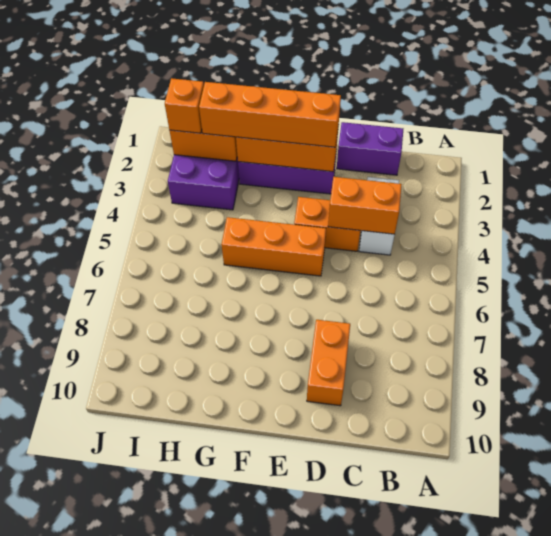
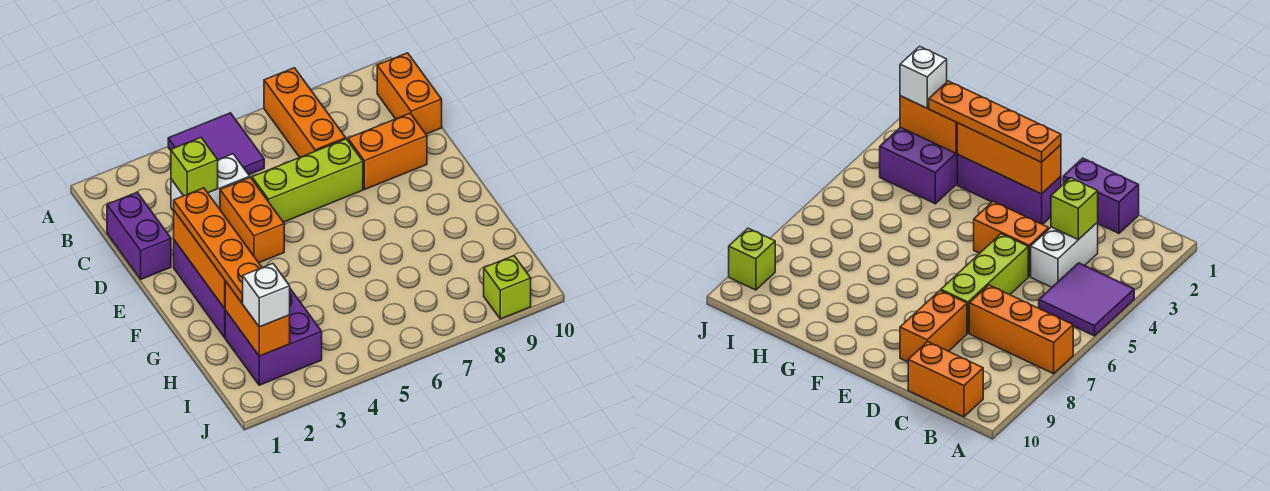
none -> purple 2x2 tile [168,113,264,175]
none -> lime 1x1 brick [171,138,218,196]
orange 1x2 brick [328,177,402,234] -> orange 1x2 brick moved to [377,53,442,134]
none -> lime 1x3 brick [252,139,363,222]
orange 1x4 brick [199,82,341,147] -> orange 1x4 plate [174,188,262,303]
orange 1x3 brick [221,217,326,276] -> orange 1x3 brick moved to [264,68,346,157]
orange 1x1 brick [165,78,204,133] -> white 1x1 brick [243,264,290,327]
none -> lime 1x1 brick [484,256,531,319]

